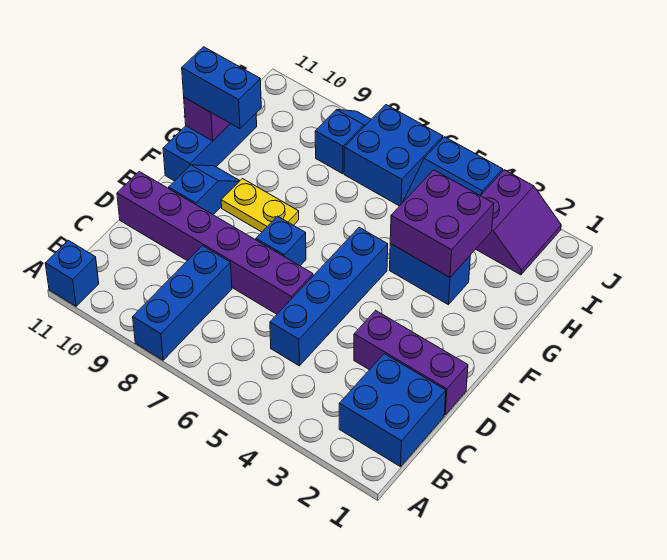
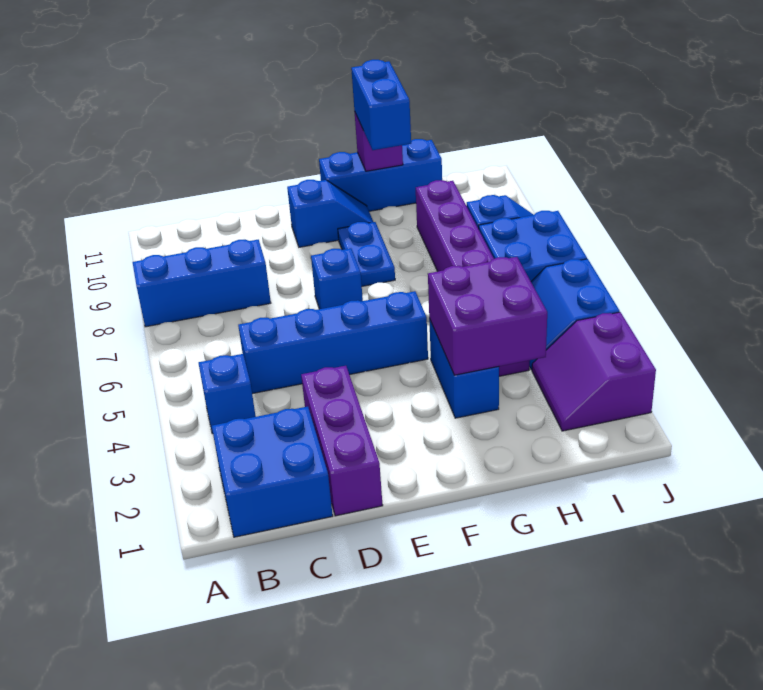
blue 1x1 brick [45,240,99,306] -> blue 1x1 brick moved to [199,354,256,434]
purple 1x6 brick [117,172,313,314] -> purple 1x6 brick moved to [416,180,529,376]
yellow 1x2 plate [221,179,299,232] -> blue 1x2 plate [338,222,395,286]
purple 2x2 slope [476,170,561,275] -> purple 2x2 slope turned to [532,312,656,431]

